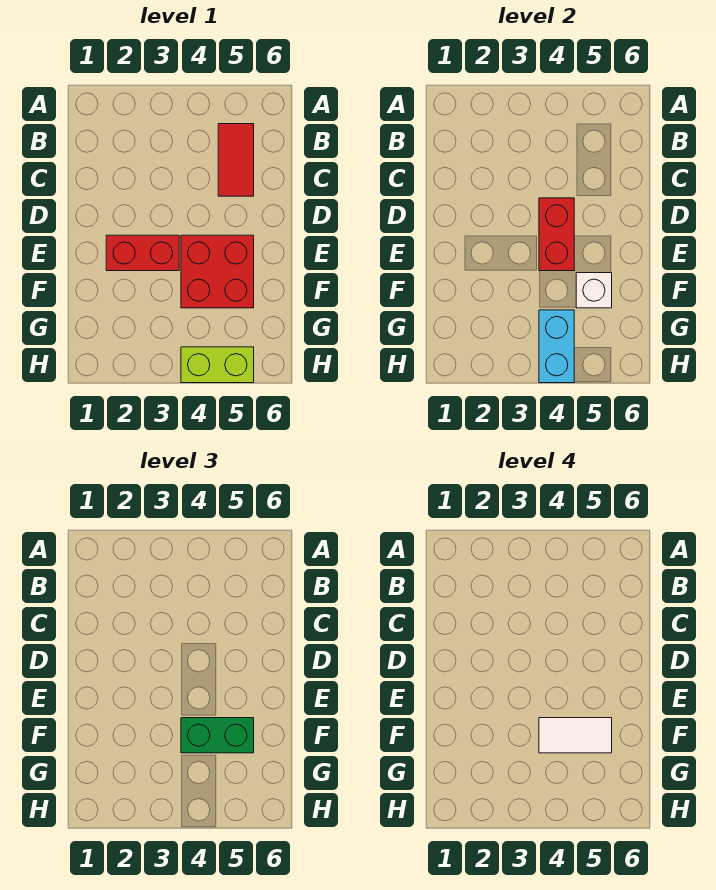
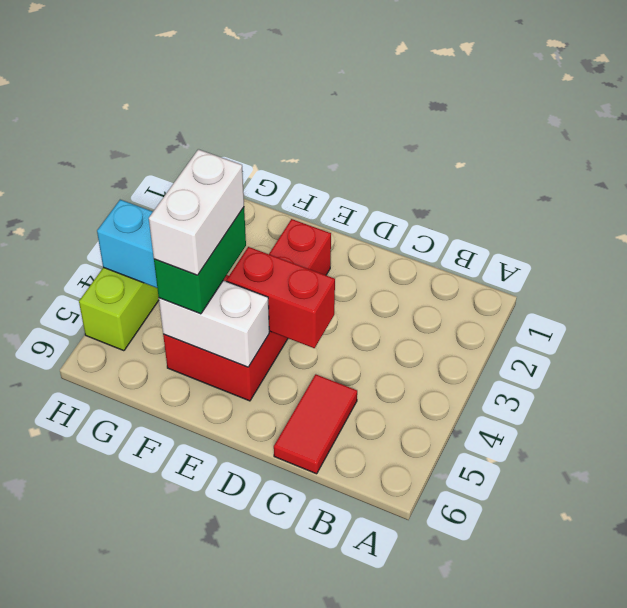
red 1x2 tile [218,124,254,196] -> red 1x2 tile turned to [274,374,357,474]
white 1x2 tile [539,718,612,753] -> white 1x2 brick [149,149,244,275]
white 1x1 brick [576,273,612,308] -> white 1x2 brick [159,280,269,367]

